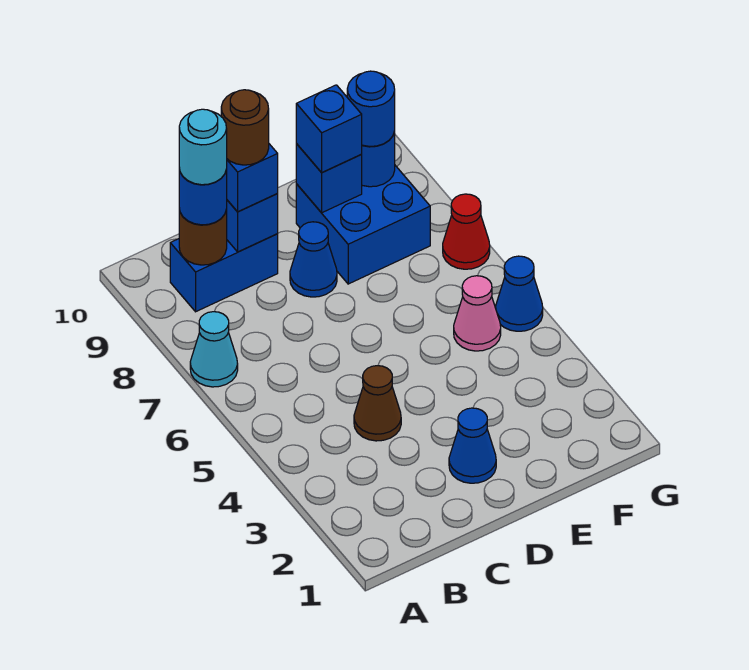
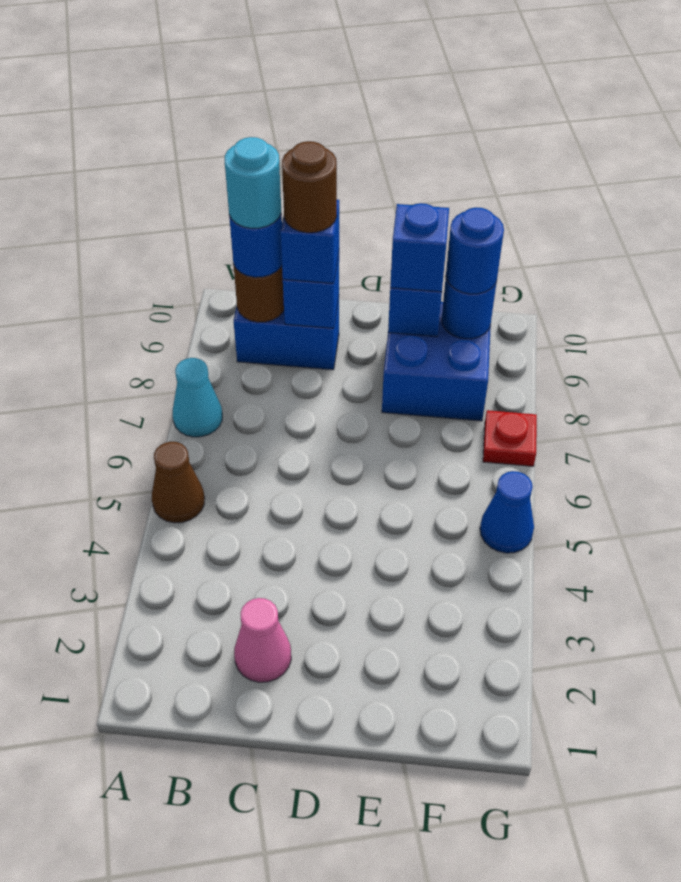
brown 1x1 cone [354,366,401,441] -> brown 1x1 cone moved to [152,442,205,523]
blue 1x1 cone [449,408,496,483] -> none
blue 1x1 cone [290,222,337,297] -> none
pink 1x1 cone [454,276,501,351] -> pink 1x1 cone moved to [234,598,291,682]
red 1x1 cone [443,194,490,269] -> red 1x1 plate [483,410,537,466]

